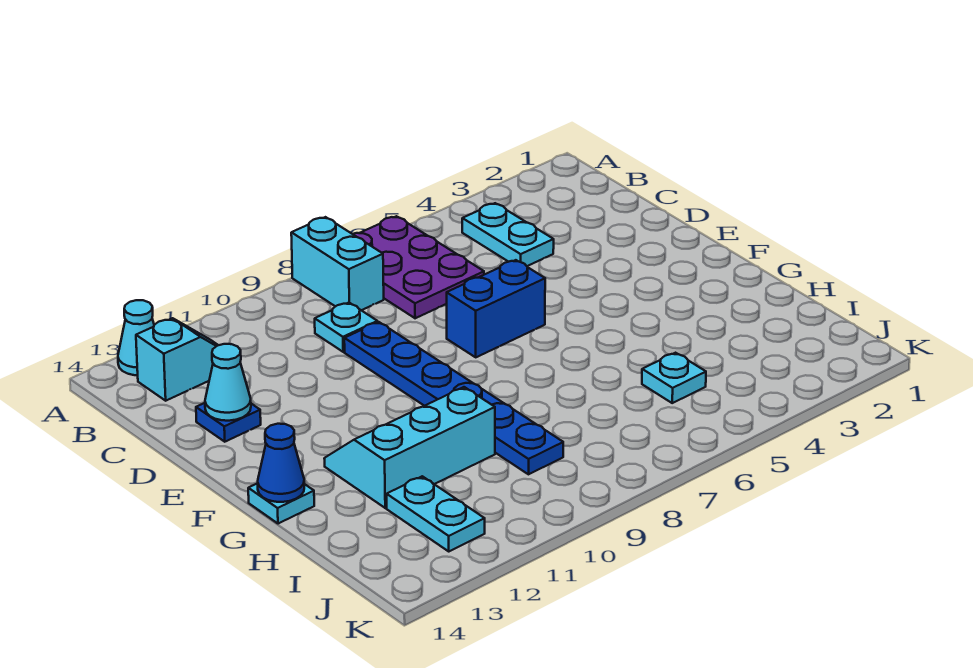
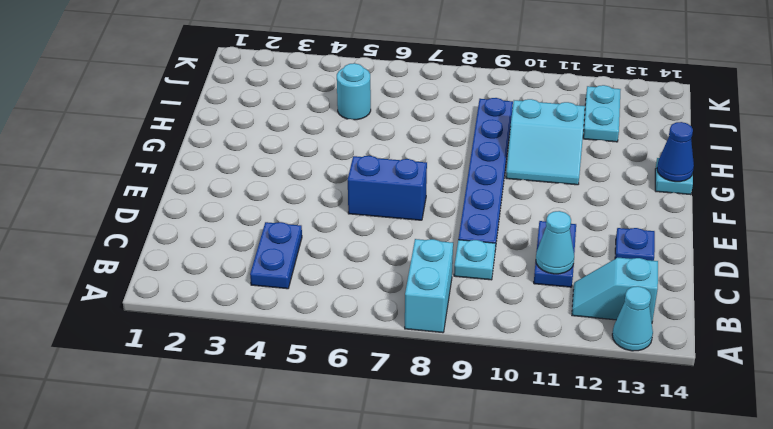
purple 2x3 plate [353,216,484,318] -> none
cyan 1x2 plate [462,203,554,266] -> blue 1x2 plate [250,222,302,289]
none -> blue 1x2 plate [534,221,576,287]
cyan 1x1 cone [205,344,251,421] -> cyan 1x1 cone moved to [536,211,574,274]
cyan 2x3 slope [324,387,495,508] -> cyan 2x2 slope [506,99,585,185]
cyan 1x1 plate [642,353,706,403] -> cyan 1x1 round brick [337,63,371,120]

